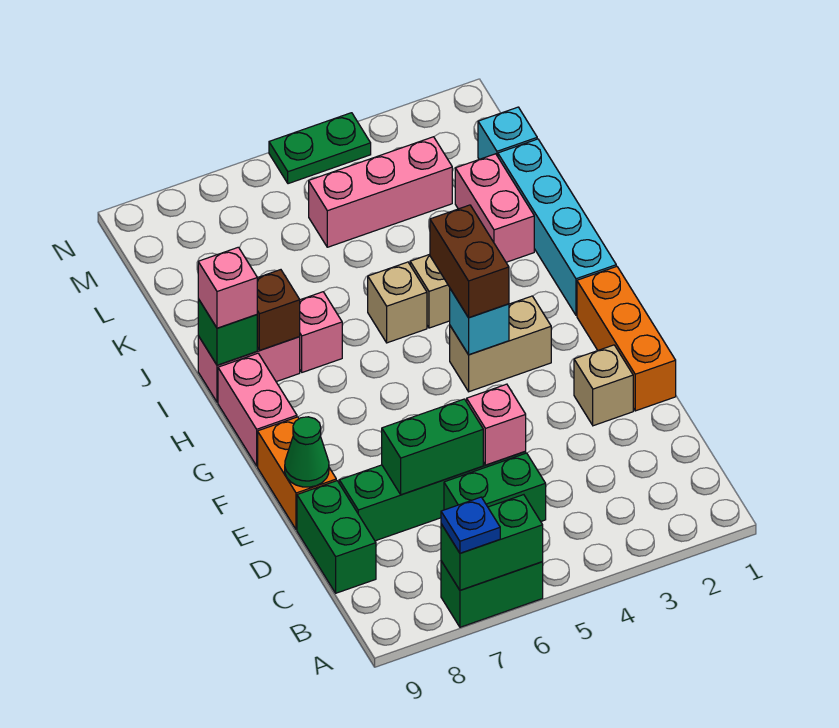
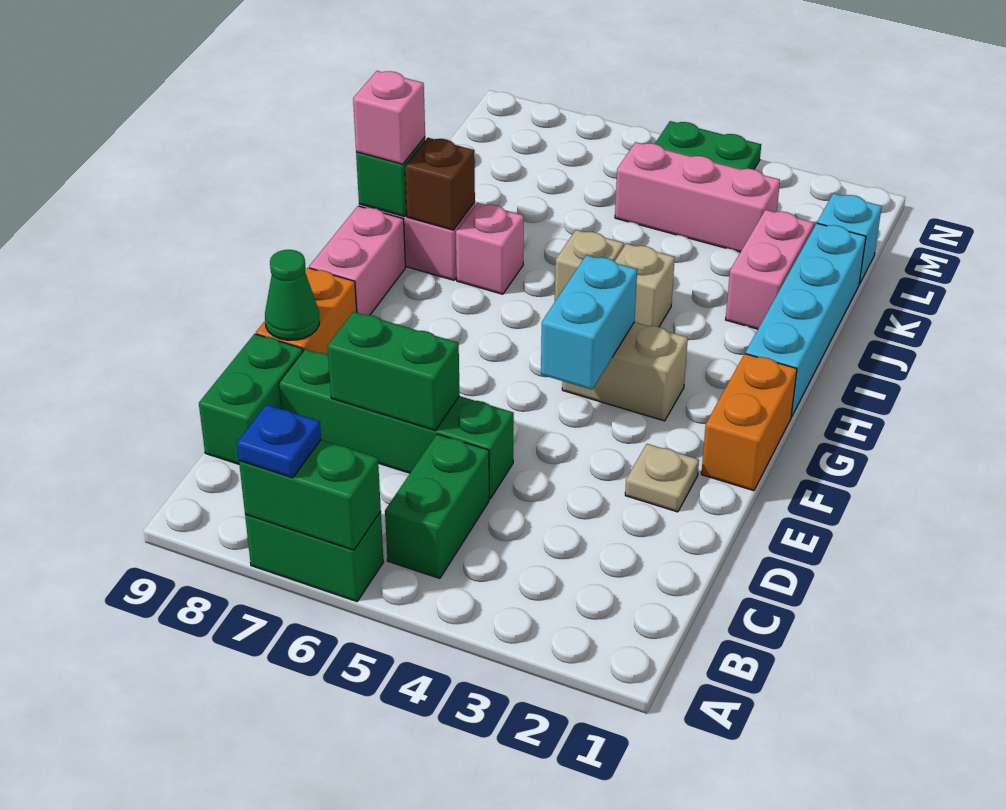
green 1x2 brick [444,453,546,521] -> green 1x2 brick turned to [385,434,489,578]
pink 1x1 brick [467,384,526,465] -> none
orange 1x3 brick [577,266,676,411] -> orange 1x2 brick [701,354,797,491]
tan 1x1 brick [574,345,633,426] -> tan 1x1 plate [625,444,699,512]
cyan 1x1 brick [450,289,509,355] -> cyan 1x2 brick [541,255,637,390]
brown 1x2 brick [430,205,509,318] -> none

